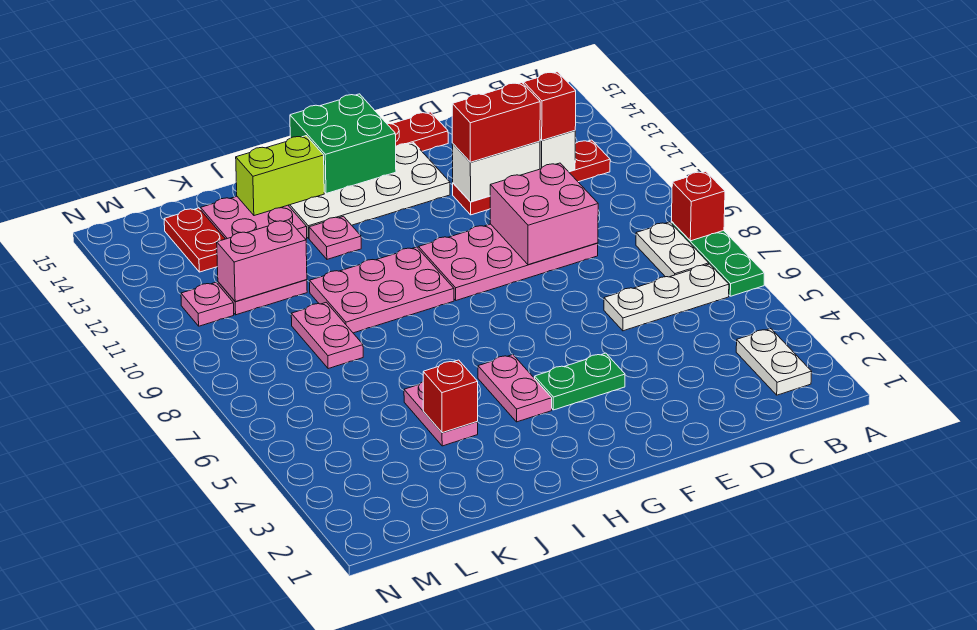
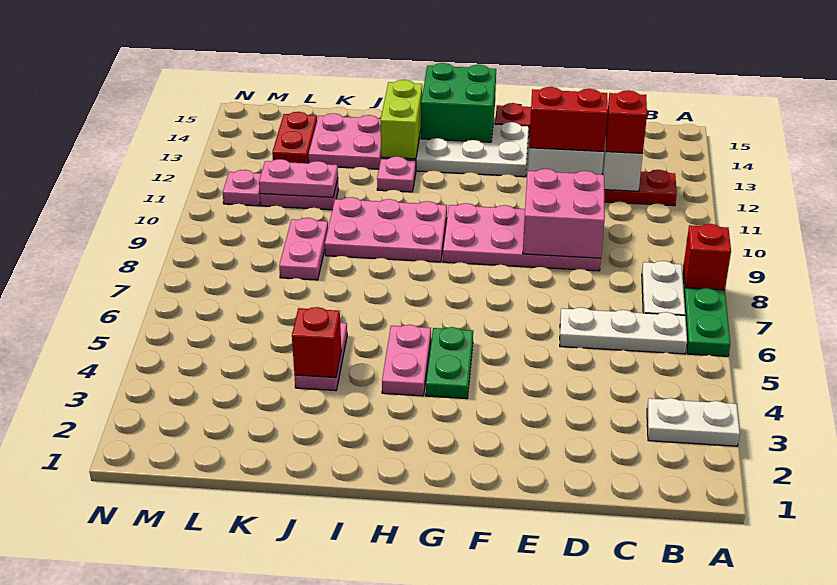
white 1x2 plate [736,329,812,395] -> white 1x2 plate turned to [647,398,740,446]
green 1x2 plate [535,353,625,410] -> green 1x2 plate turned to [426,327,473,399]
lime 1x2 brick [236,136,324,216] -> lime 1x2 brick turned to [381,80,422,159]
pink 1x2 brick [217,220,307,302] -> pink 1x2 plate [259,159,338,197]

